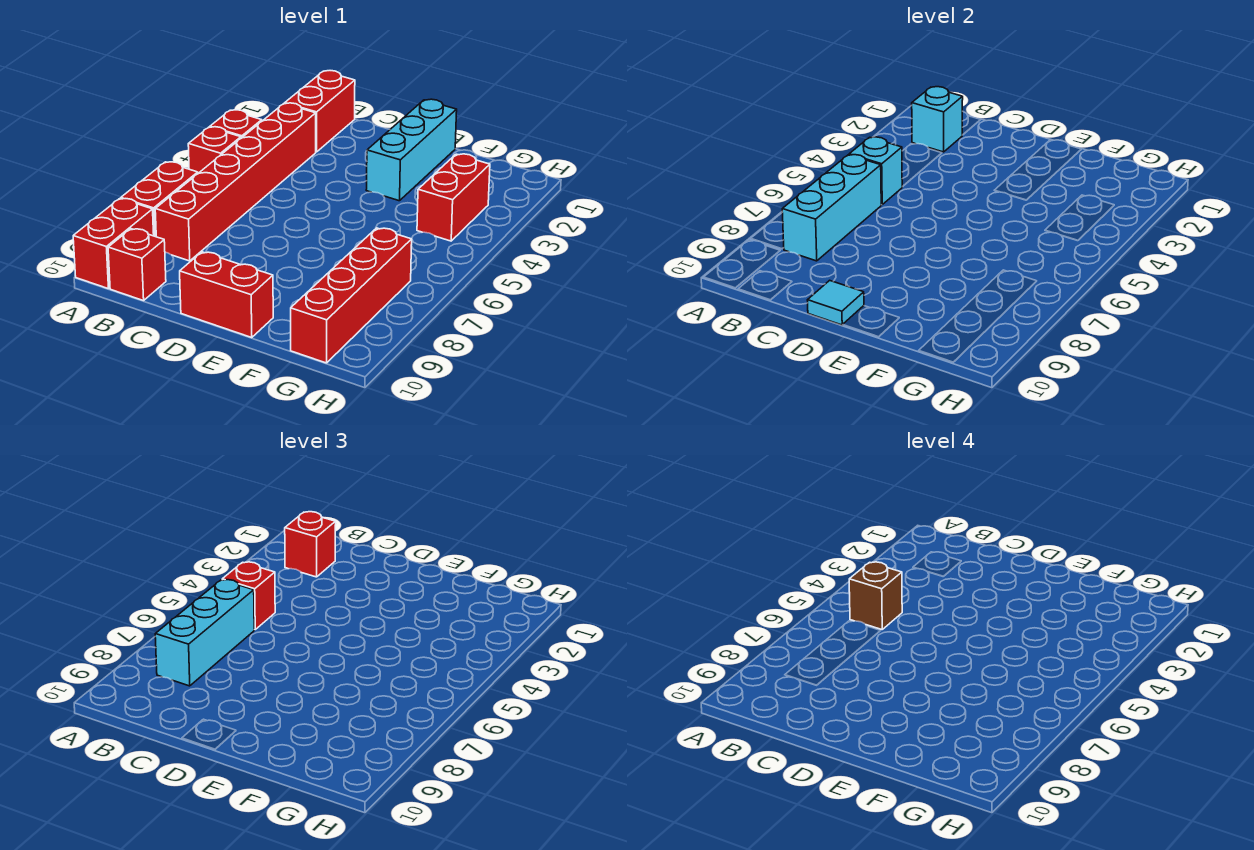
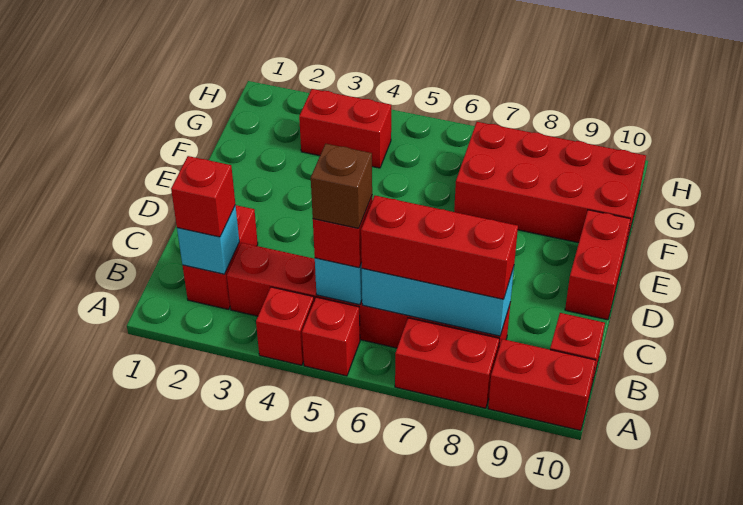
red 1x2 brick [285,71,355,152] -> red 1x2 brick turned to [183,205,258,309]
cyan 1x3 brick [155,580,254,686] -> red 1x3 brick [361,196,518,299]
cyan 1x1 tile [808,280,864,325] -> none
cyan 1x3 brick [366,99,457,201] -> none
red 1x4 brick [291,228,412,363] -> red 2x4 brick [454,122,646,245]

